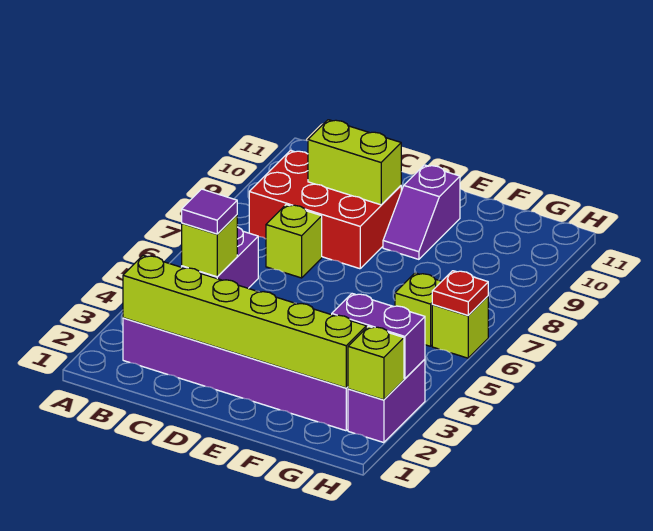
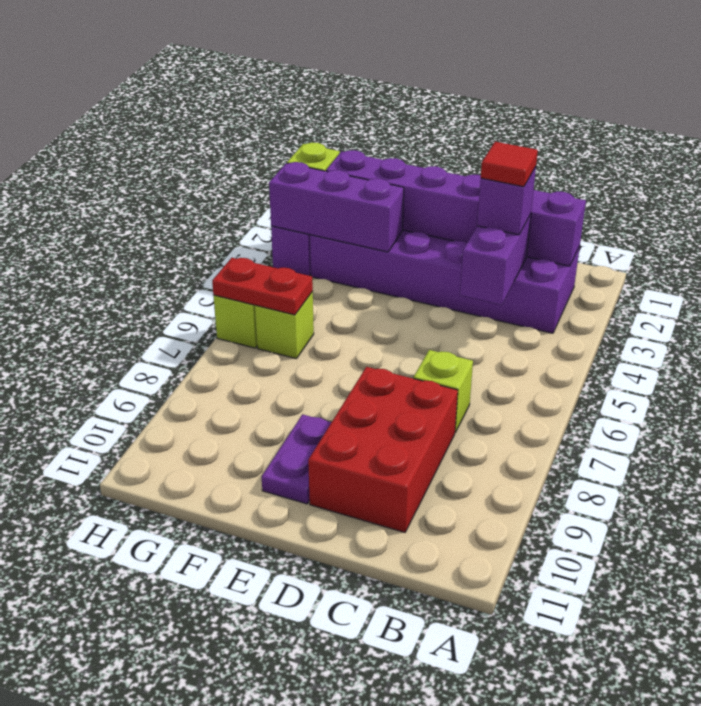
lime 1x6 brick [123,255,366,388] -> purple 1x6 brick [326,150,586,266]
red 2x3 brick [249,150,401,269] -> red 2x3 brick turned to [308,367,458,532]
lime 1x1 brick [182,215,237,277] -> purple 1x1 brick [477,167,536,235]
purple 1x1 tile [182,189,237,234] -> red 1x1 tile [481,142,538,187]
lime 1x2 brick [308,120,401,205] -> none
purple 1x2 slope [383,165,460,259] -> purple 1x2 plate [262,414,331,504]
purple 1x2 brick [332,294,425,379] -> purple 1x3 brick [269,162,404,252]
red 1x1 plate [432,271,488,315] -> red 1x2 plate [212,258,313,315]

